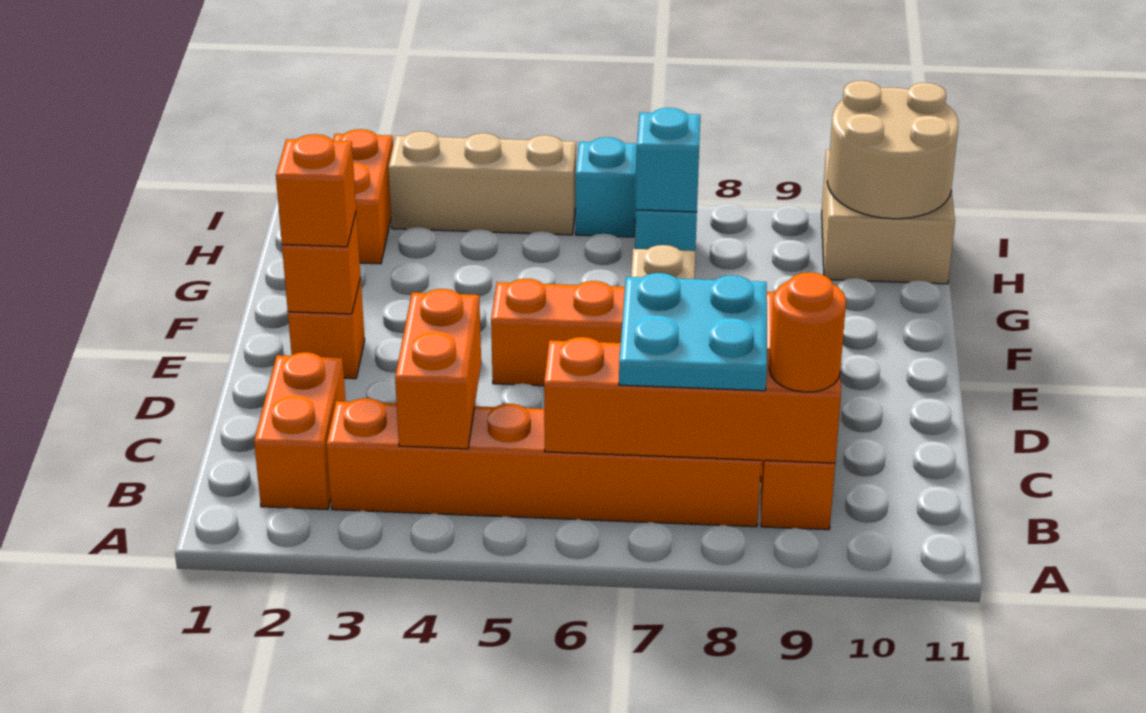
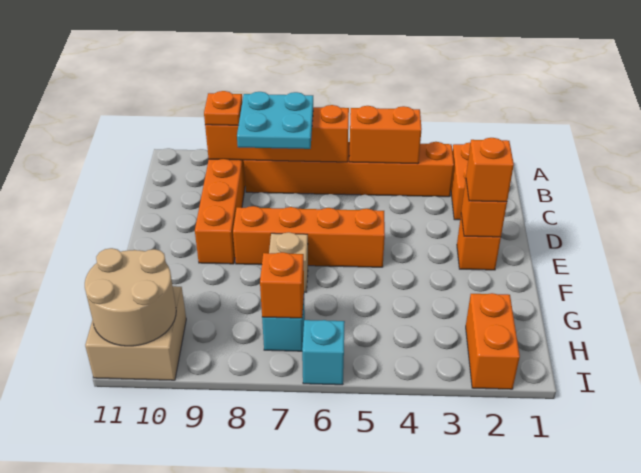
orange 1x2 brick [395,289,481,449] -> orange 1x2 brick turned to [349,106,421,164]
orange 1x1 round brick [769,272,846,392] -> orange 1x1 plate [204,91,242,125]
cyan 1x1 brick [636,108,700,212] -> orange 1x1 brick [260,252,304,318]
tan 1x3 brick [388,131,576,235] -> none

